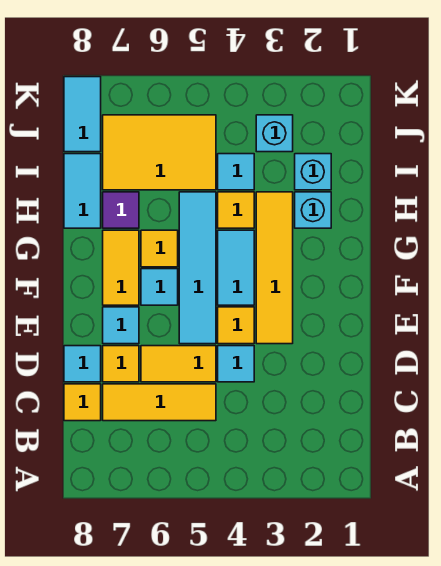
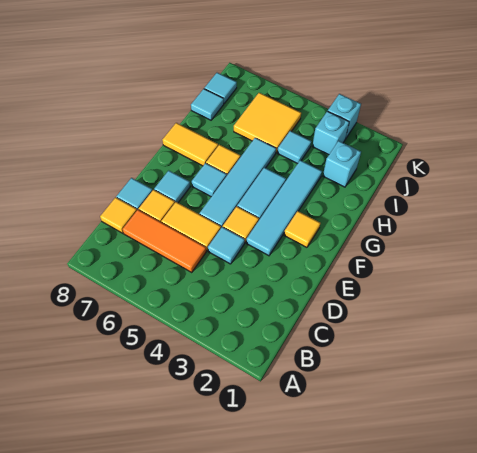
yellow 1x3 tile [103,384,216,421] -> orange 1x3 tile [123,210,206,272]
yellow 1x4 tile [256,192,293,344] -> cyan 1x4 tile [246,160,322,256]
yellow 1x2 tile [103,230,139,305] -> yellow 1x2 tile turned to [163,123,218,166]
cyan 1x1 brick [295,192,331,228] -> cyan 1x1 brick moved to [328,94,361,138]
yellow 1x1 tile [218,192,254,228] -> yellow 1x1 tile moved to [284,211,320,247]
purple 1x1 tile [103,192,139,228] -> none
cyan 1x2 tile [64,154,101,228] -> cyan 1x1 tile [191,89,224,120]
yellow 2x3 tile [103,115,216,190] -> yellow 2x2 tile [234,93,301,153]
cyan 1x2 tile [64,77,101,152] -> cyan 1x1 tile [204,73,237,103]

